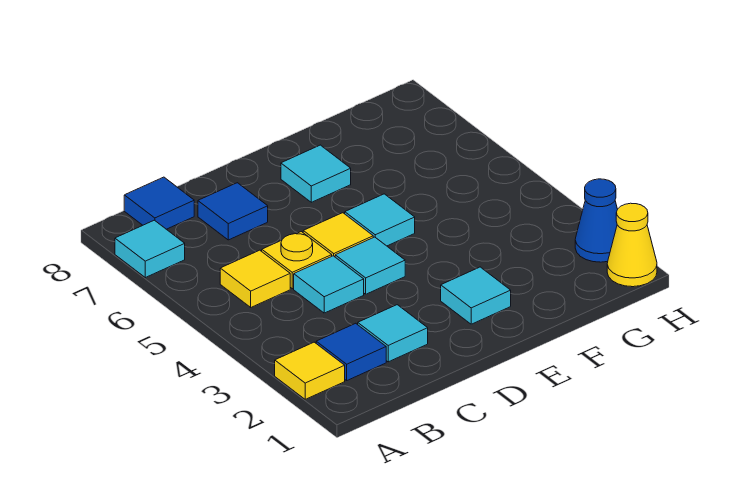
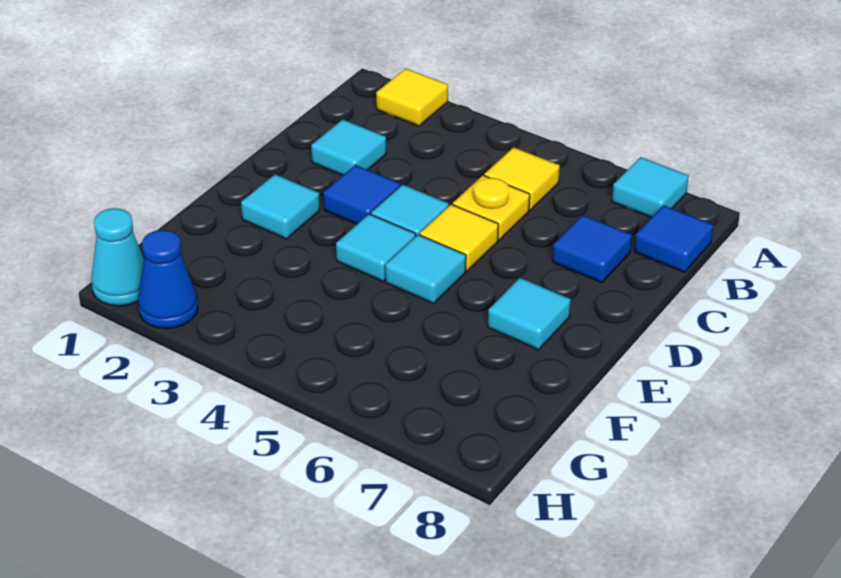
blue 1x1 tile [316,323,386,380] -> blue 1x1 tile moved to [323,165,400,224]
cyan 1x1 tile [294,256,364,313] -> cyan 1x1 tile moved to [336,214,416,281]
yellow 1x1 cone [607,203,657,287] -> cyan 1x1 cone [91,208,144,306]

